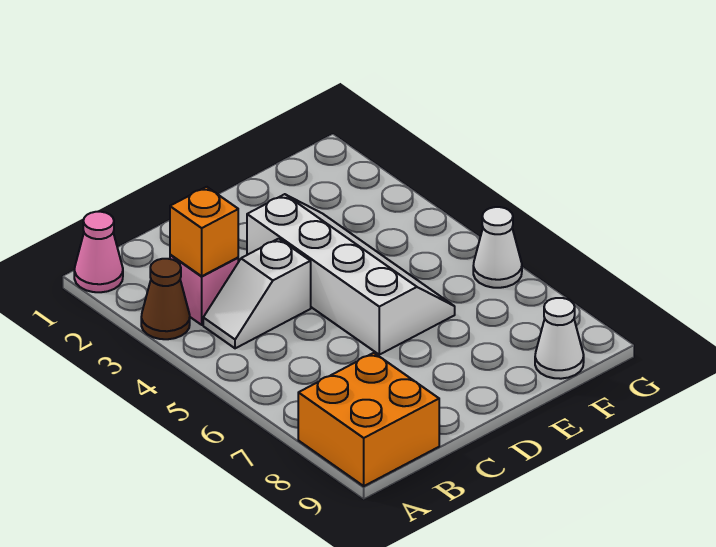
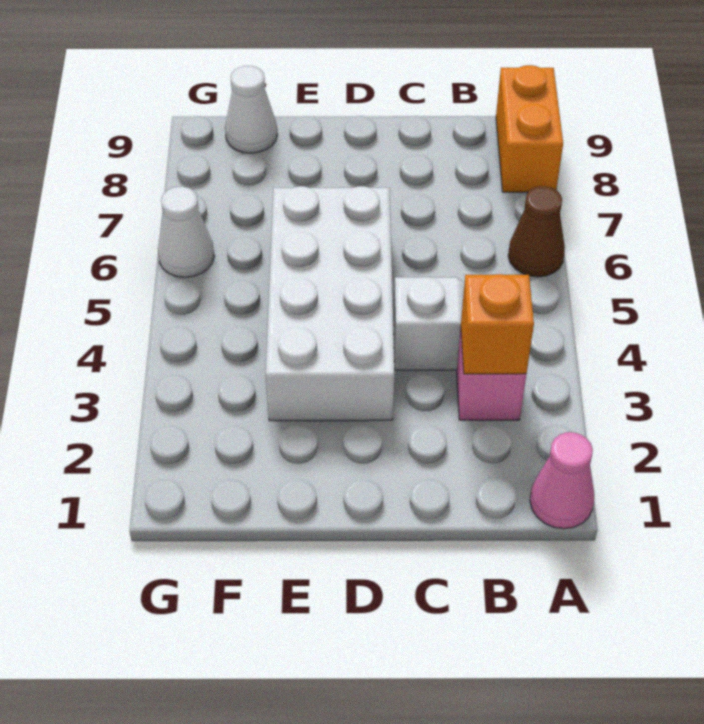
brown 1x1 cone [141,259,190,339] -> brown 1x1 cone moved to [508,186,565,277]
orange 2x2 brick [298,353,439,486] -> orange 1x2 brick [496,65,563,192]
white 2x4 slope [247,194,455,355] -> white 2x4 brick [266,186,394,421]

